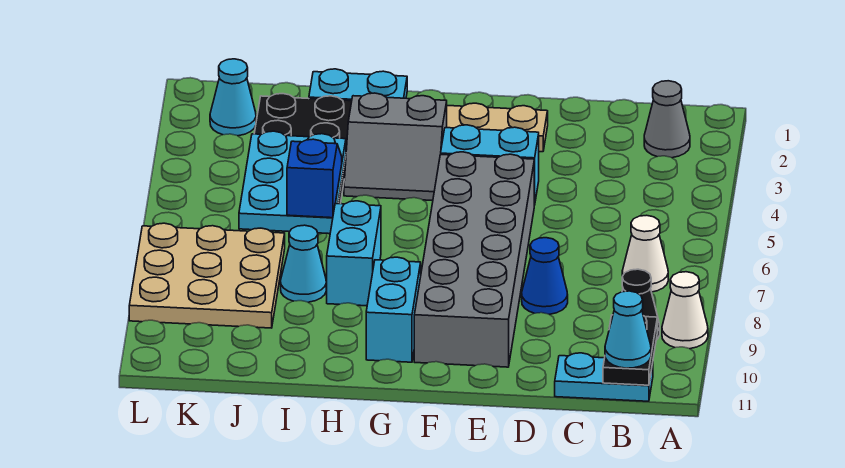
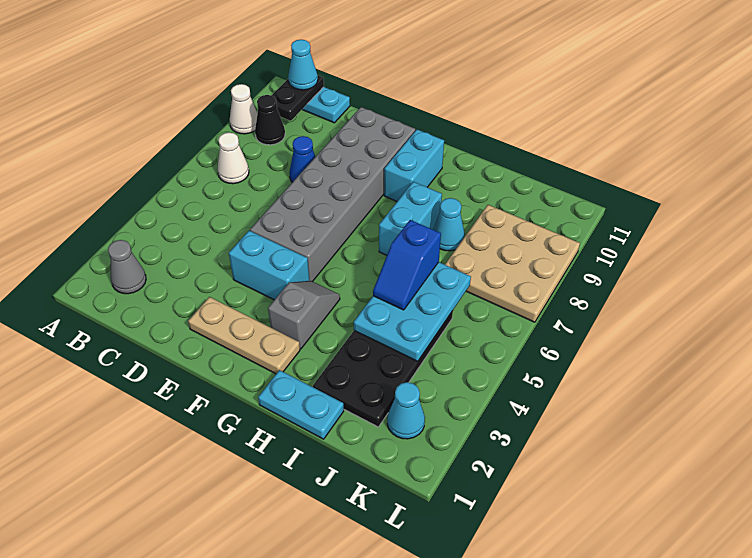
grey 2x2 slope [344,93,447,201] -> grey 1x2 slope [268,281,340,349]

